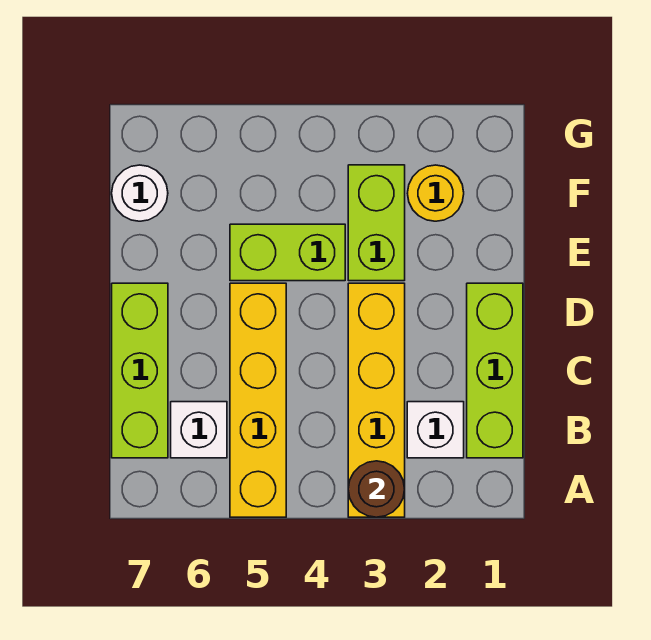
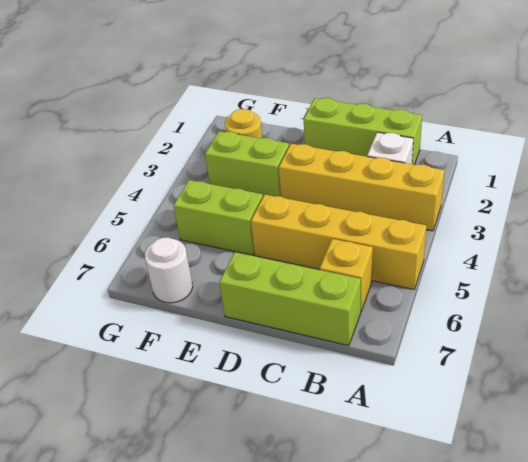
brown 1x1 round brick [348,461,405,517] -> none
white 1x1 brick [171,402,227,458] -> yellow 1x1 brick [320,239,373,311]
lime 1x2 brick [230,224,345,281] -> lime 1x2 brick turned to [173,180,263,255]

